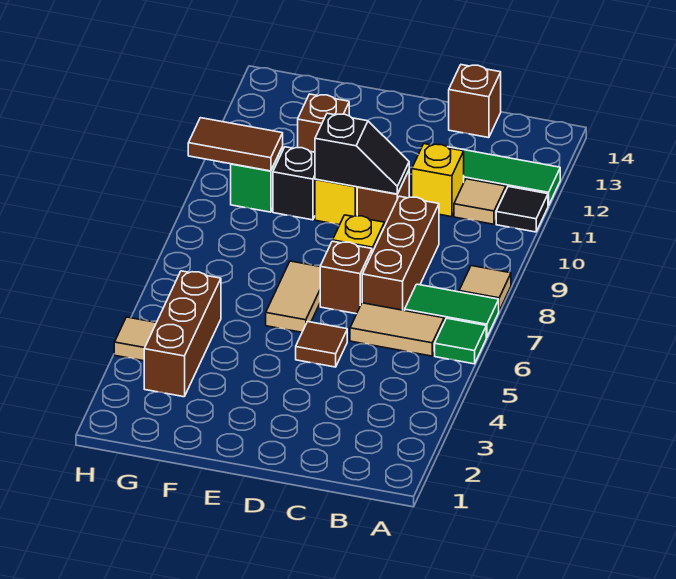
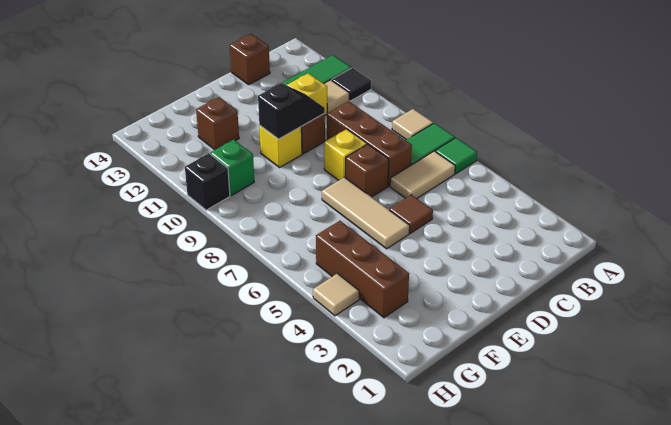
tan 1x2 tile [266,261,320,332] -> tan 1x3 tile [322,177,410,249]
black 1x1 brick [273,147,315,220] -> black 1x1 brick moved to [185,153,230,210]
brown 1x2 tile [188,118,283,171] -> none

